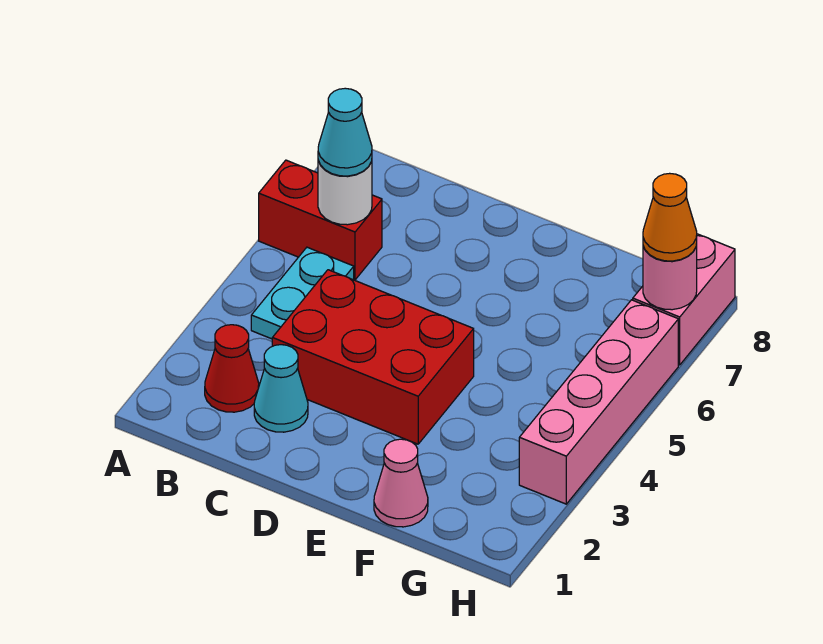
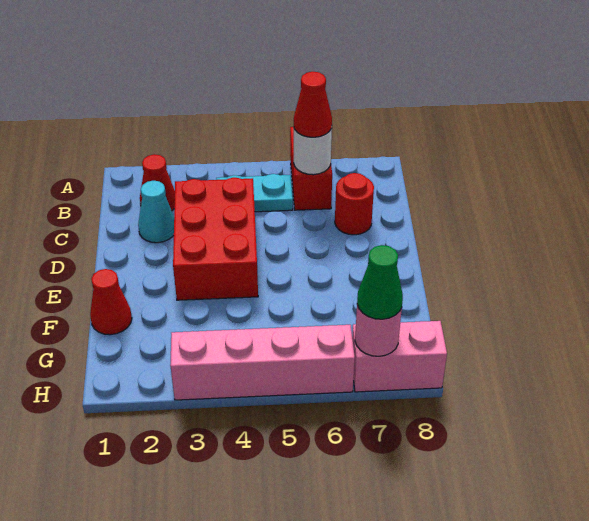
cyan 1x1 cone [318,88,372,176] -> red 1x1 cone [294,72,332,137]
none -> red 1x1 round brick [335,173,374,235]
pink 1x1 cone [374,439,428,527] -> red 1x1 cone [90,269,132,335]
orange 1x1 cone [643,173,697,261] -> green 1x1 cone [357,245,403,319]

